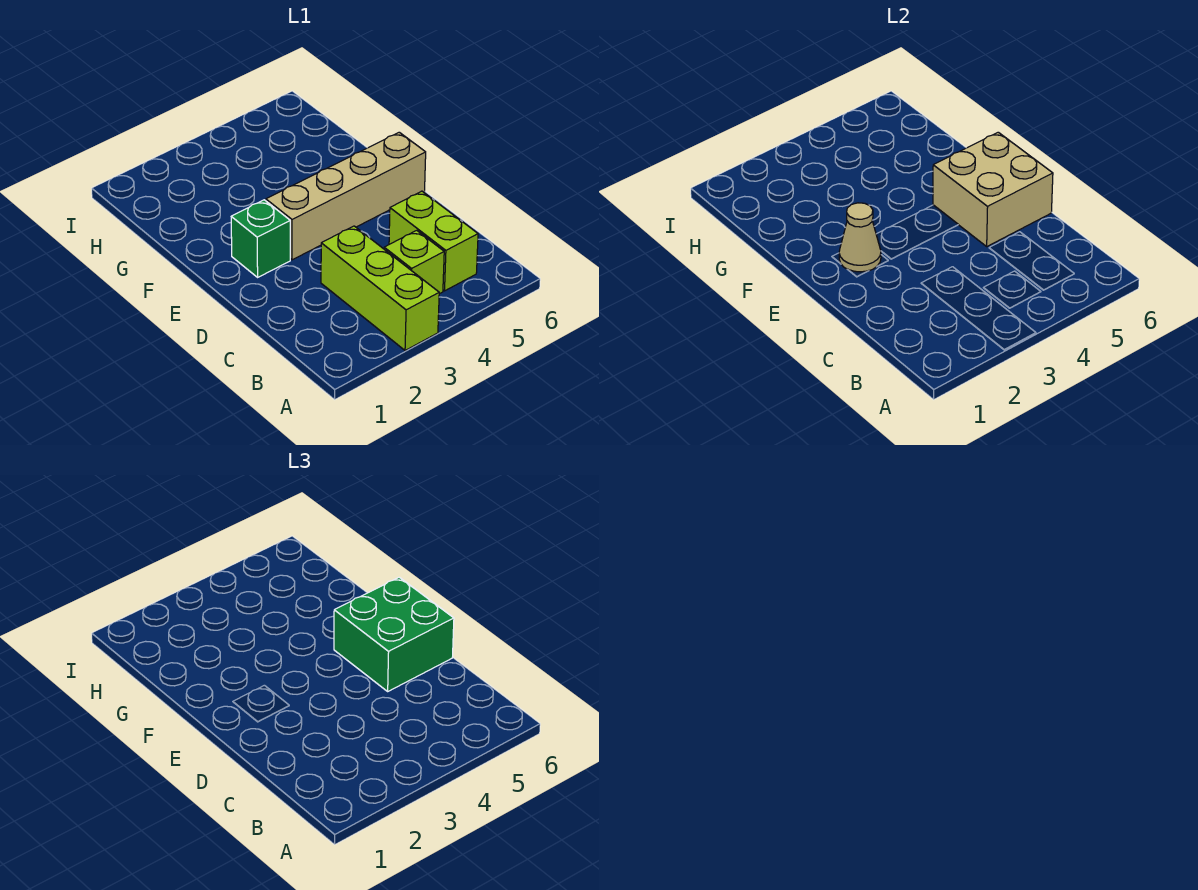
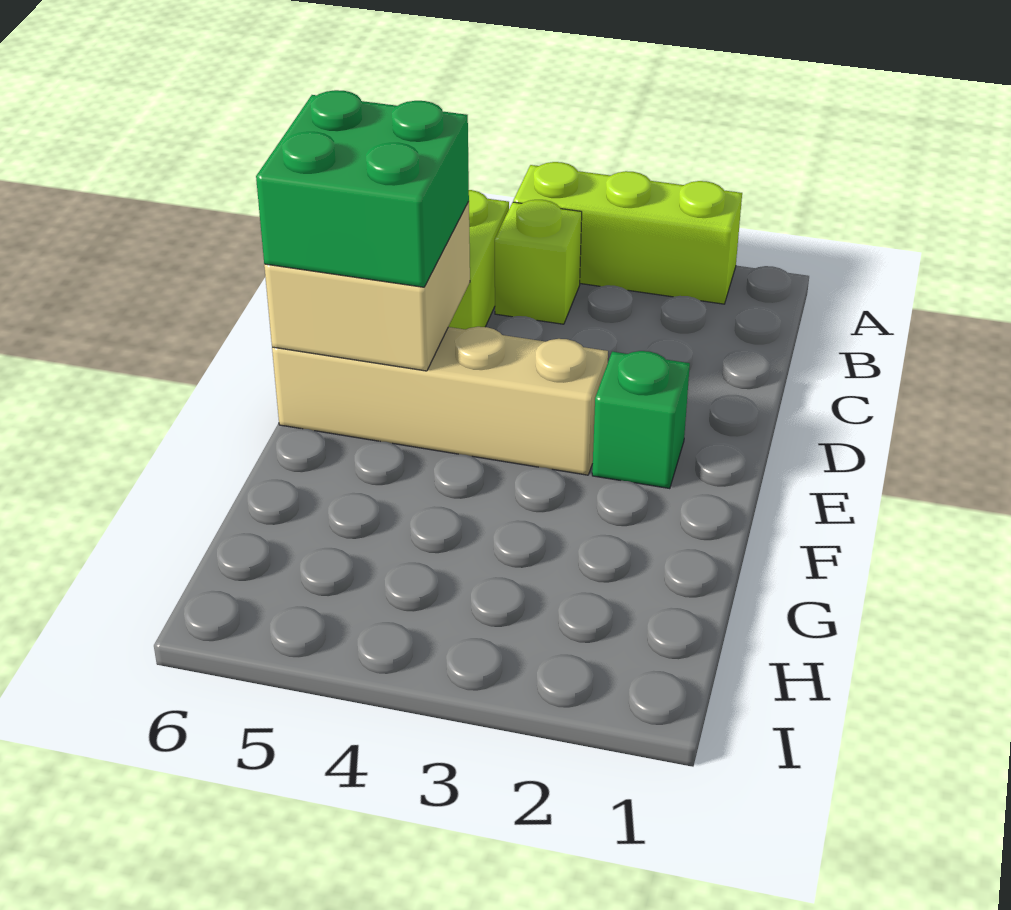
lime 1x3 brick [321,226,439,351] -> lime 1x3 brick turned to [513,162,742,304]
tan 1x1 cone [839,203,881,272] -> none

